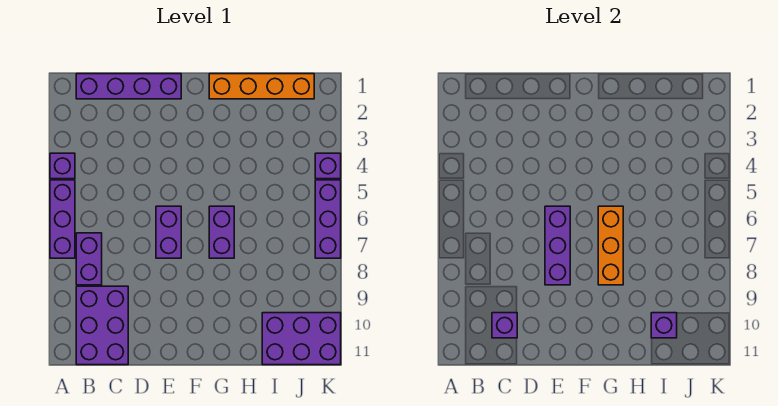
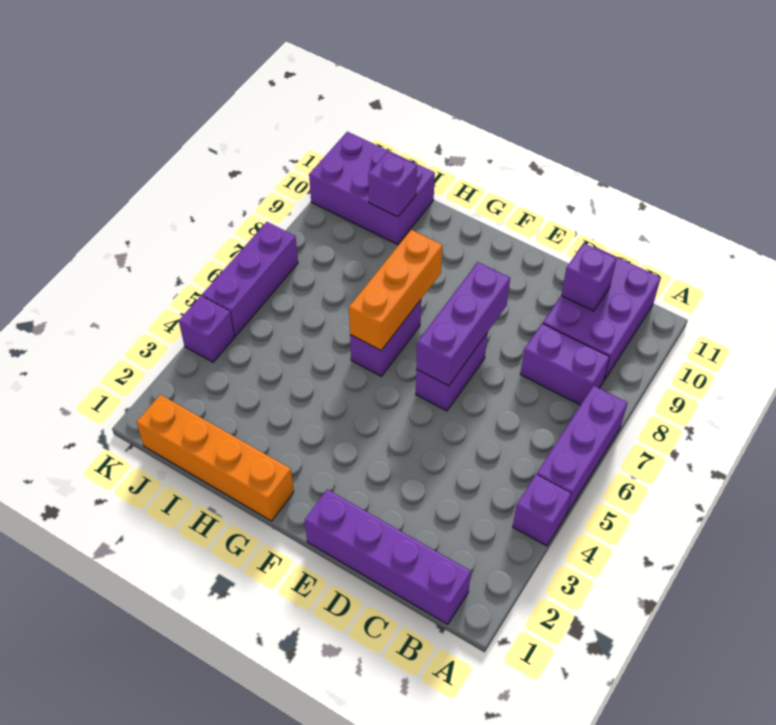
purple 1x2 brick [76,233,102,285] -> purple 1x2 brick turned to [520,323,609,405]

